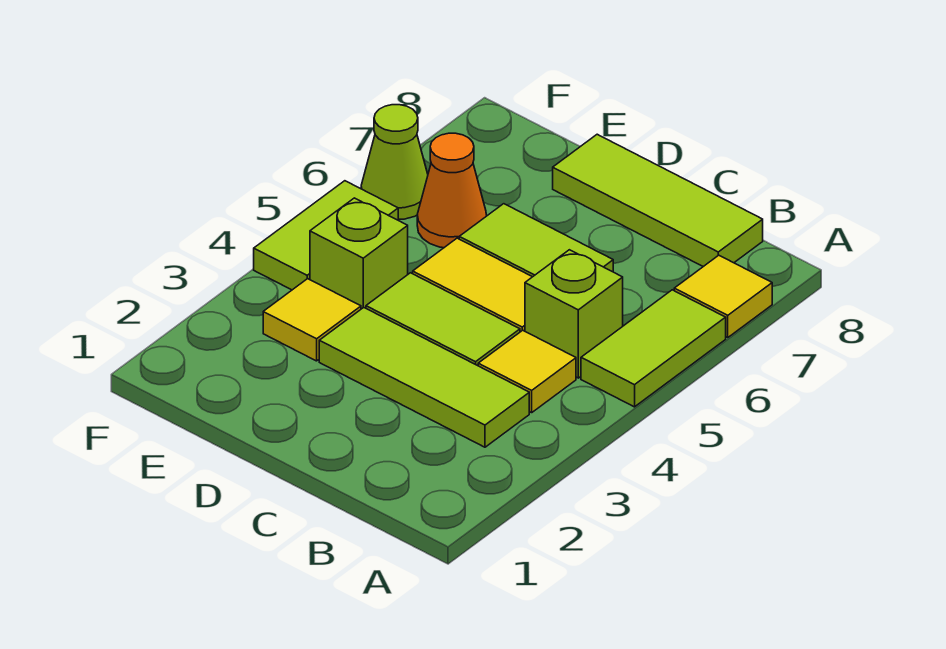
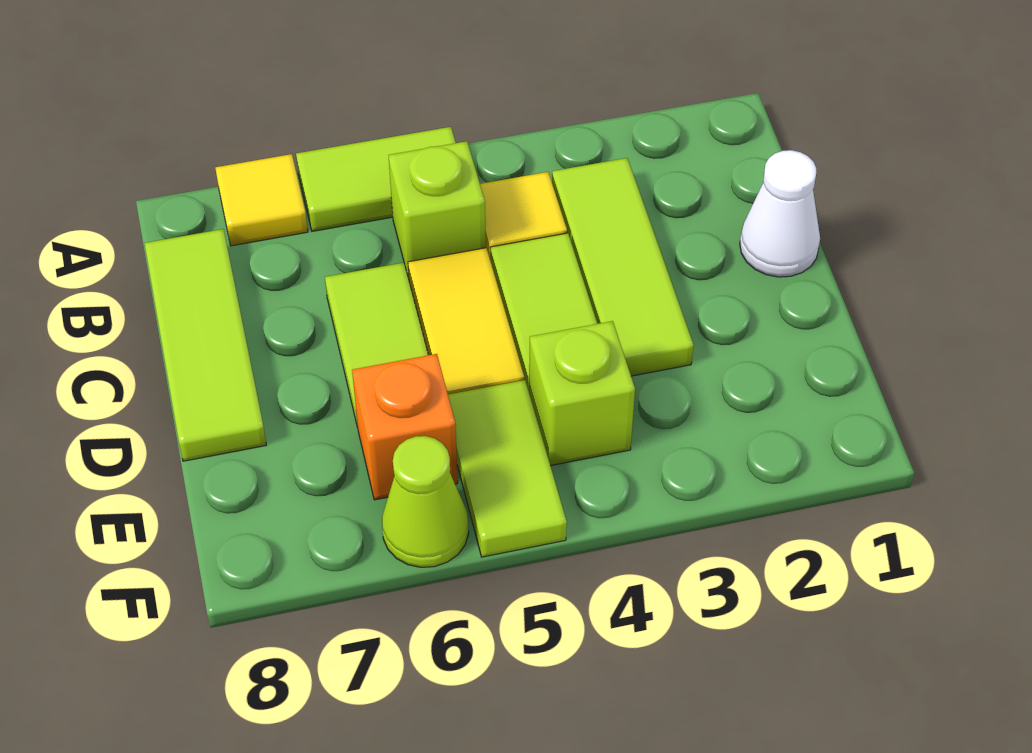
none -> white 1x1 cone [740,150,820,277]
yellow 1x1 tile [263,279,361,361] -> none
orange 1x1 cone [417,133,487,248] -> orange 1x1 brick [352,354,458,500]
lime 1x2 tile [254,181,398,290] -> lime 1x2 tile turned to [448,380,567,557]

